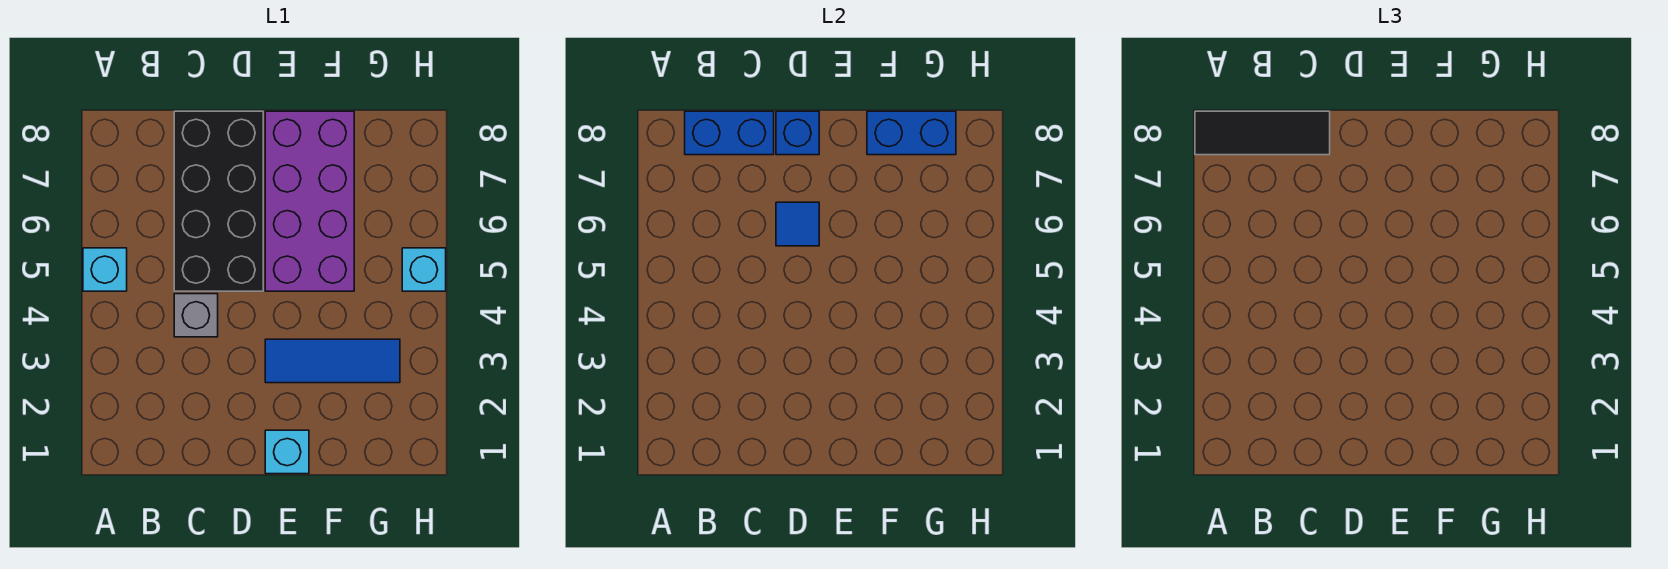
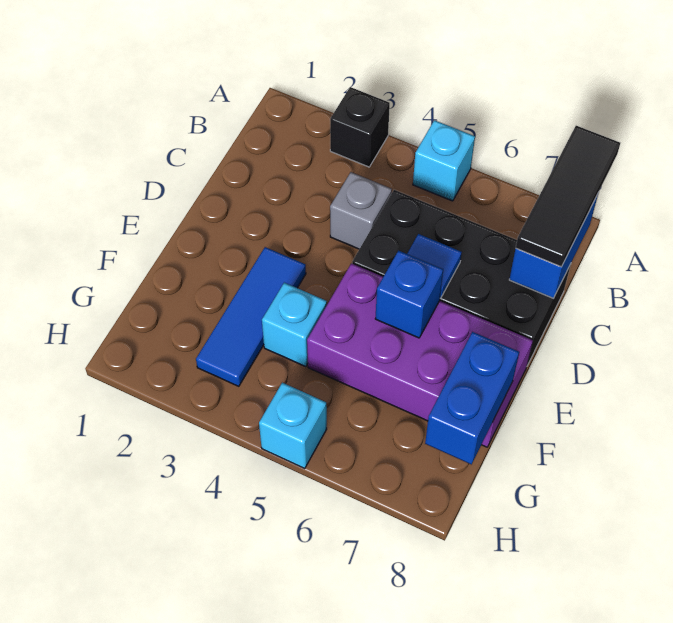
none -> black 1x1 brick [330,87,390,167]
blue 1x1 brick [776,111,819,155] -> blue 1x1 brick moved to [375,250,443,338]
cyan 1x1 brick [265,430,309,474] -> cyan 1x1 brick moved to [262,283,327,367]

